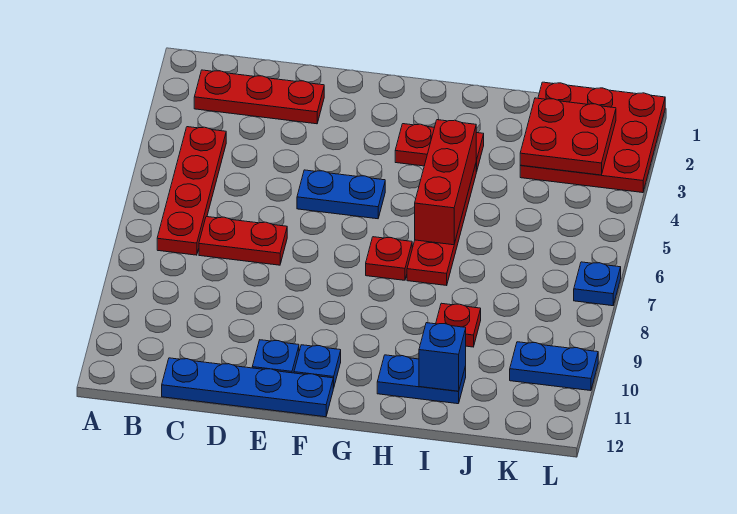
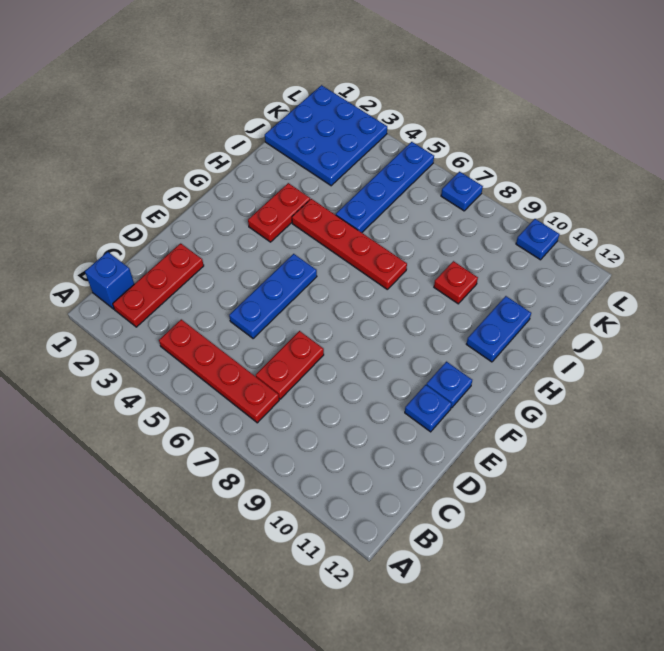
blue 1x4 plate [162,358,333,417] -> blue 1x4 plate moved to [336,142,434,233]
blue 1x2 plate [297,170,385,219] -> blue 1x3 plate [229,254,317,339]
red 1x1 plate [366,237,412,280] -> none
red 1x3 brick [415,120,476,245] -> none
blue 1x1 brick [419,323,466,391] -> blue 1x1 brick moved to [85,252,134,309]
red 3x3 plate [520,82,665,193] -> blue 3x3 plate [265,85,387,186]
red 2x2 plate [520,98,616,175] -> none
blue 1x2 plate [510,342,598,391] -> blue 1x1 plate [516,219,559,260]

